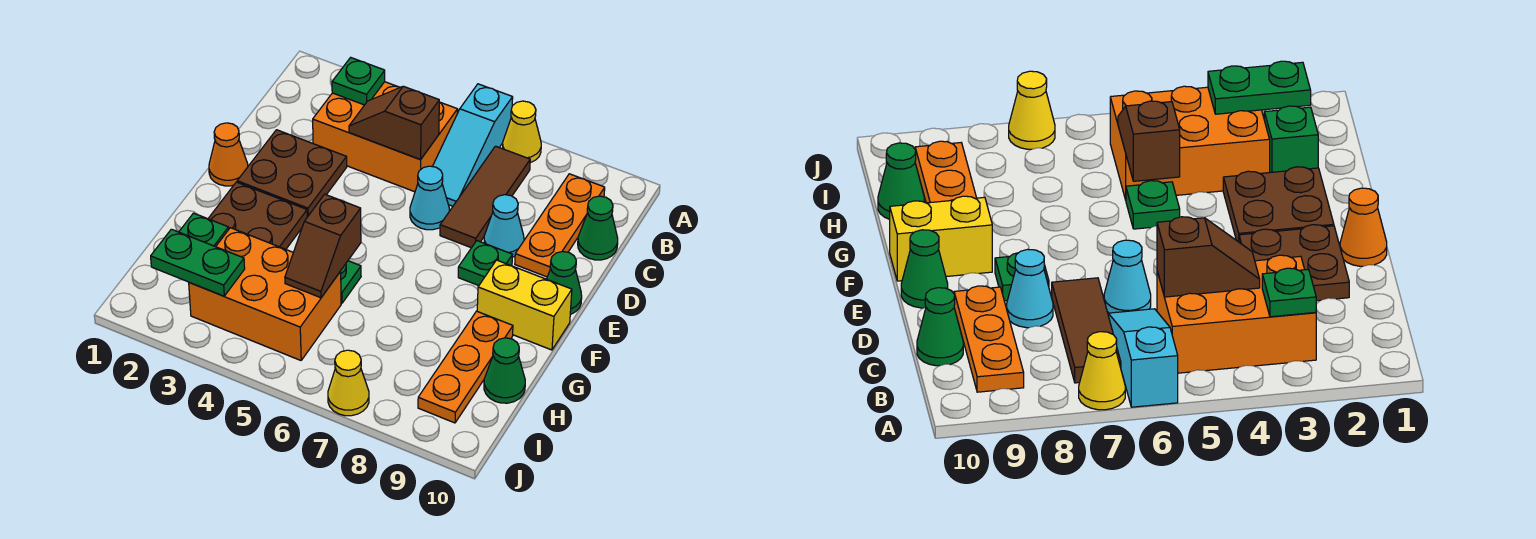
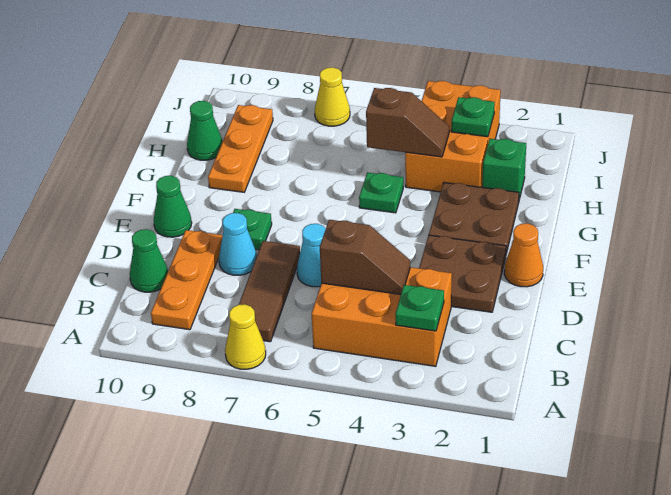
cyan 1x3 slope [432,84,513,206] -> none
yellow 1x2 brick [477,260,572,350] -> none
brown 1x2 slope [285,194,361,298] -> brown 1x2 slope turned to [366,88,449,157]
orange 2x3 brick [189,228,341,360] -> orange 2x3 brick turned to [405,81,501,192]
green 1x2 plate [151,229,245,296] -> green 1x1 plate [451,97,495,137]

